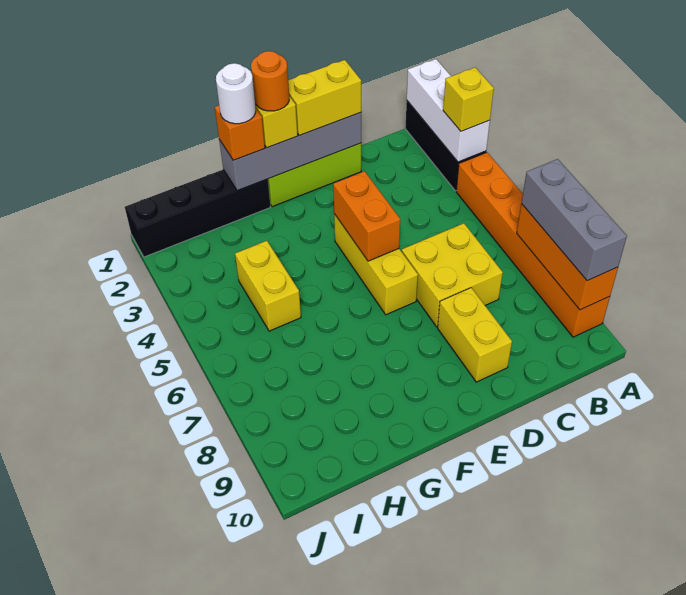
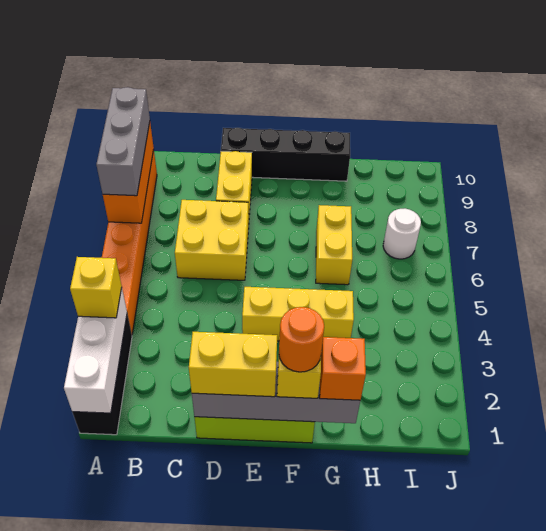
yellow 1x3 brick [334,214,418,315] -> yellow 1x3 brick turned to [242,287,354,341]
orange 1x2 brick [333,171,400,261] -> none
black 1x4 brick [125,169,270,257] -> black 1x4 brick moved to [221,128,350,181]
white 1x1 round brick [216,63,256,124] -> white 1x1 round brick moved to [383,209,421,259]
yellow 1x2 brick [235,241,301,331] -> yellow 1x2 brick moved to [316,205,352,285]

